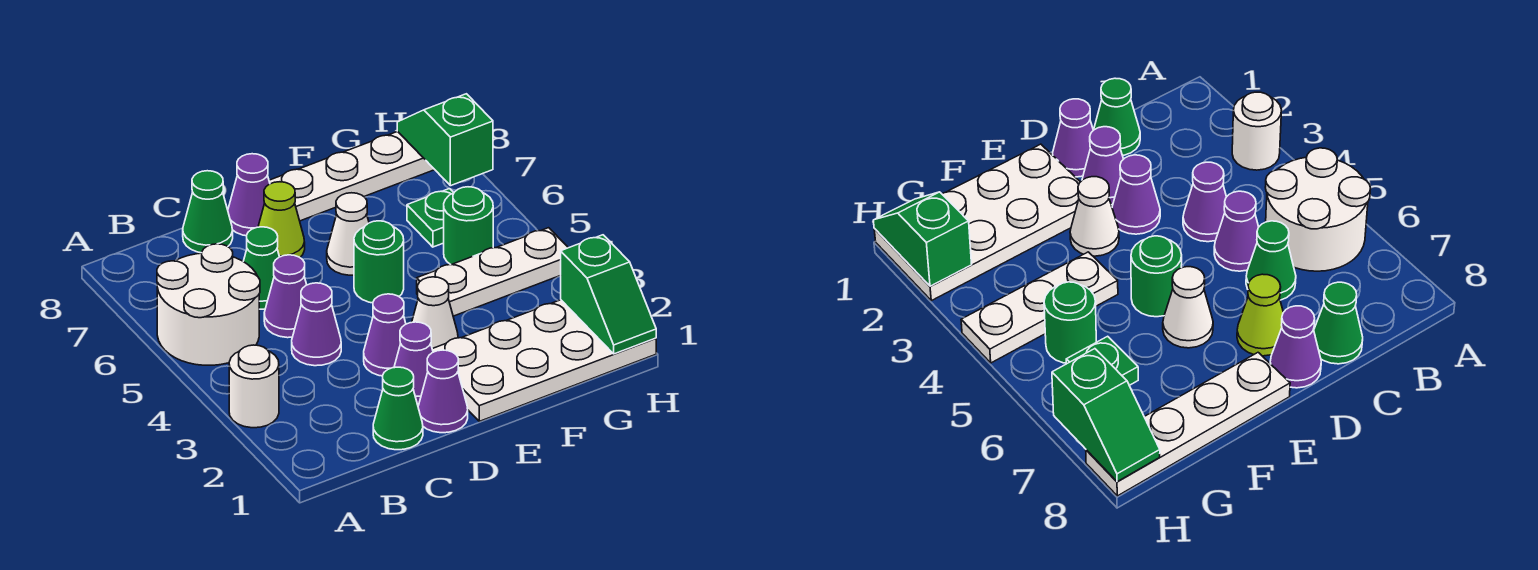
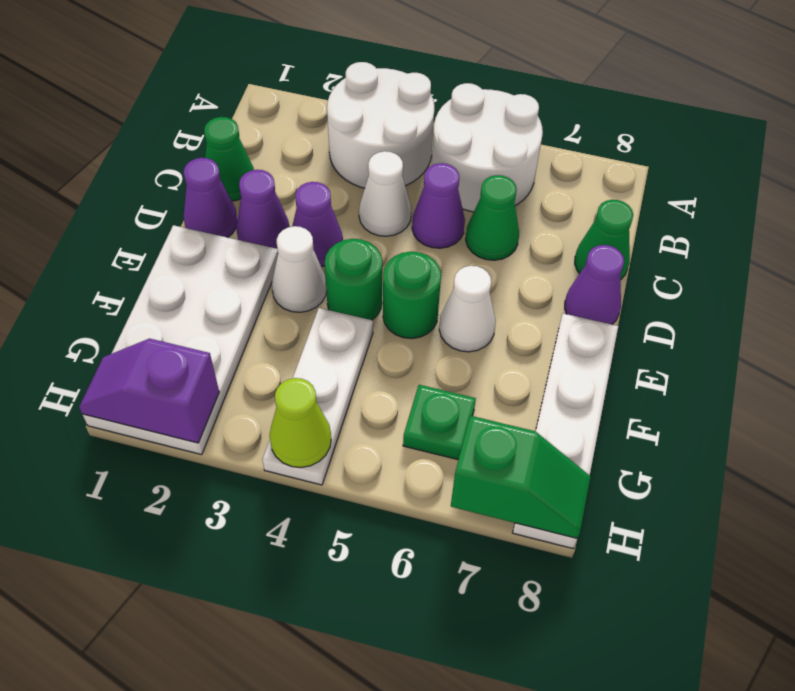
white 1x1 round brick [229,345,279,428] -> white 2x2 round brick [327,62,434,188]
purple 1x1 cone [292,283,341,366] -> white 1x1 cone [359,151,411,236]
lime 1x1 cone [258,182,305,257] -> lime 1x1 cone moved to [269,378,331,467]
green 1x1 round brick [444,187,493,265] -> green 1x1 round brick moved to [325,239,382,320]
green 1x2 slope [561,235,656,354] -> purple 1x2 slope [79,339,219,443]

